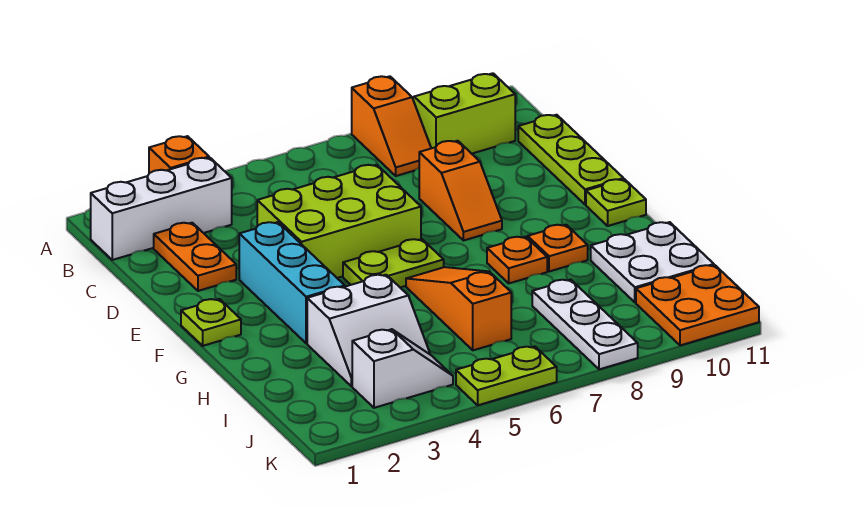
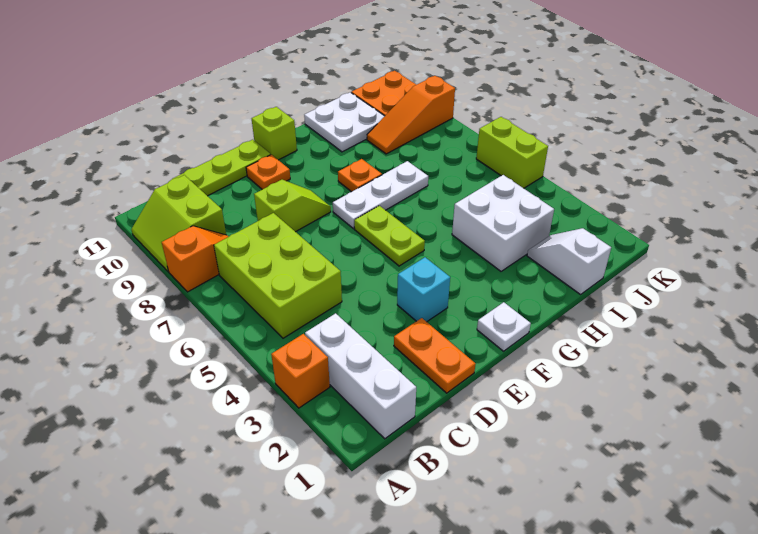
orange 1x2 plate [154,223,236,291] -> orange 1x2 plate turned to [394,318,475,393]
lime 2x3 brick [257,165,421,278] -> lime 2x3 brick moved to [214,213,342,338]
orange 1x2 slope [419,141,502,241] -> lime 1x2 slope [254,180,331,232]
cyan 1x3 brick [239,222,345,343] -> cyan 1x1 brick [397,257,450,322]
lime 1x1 plate [181,299,241,346] -> white 1x1 plate [477,302,531,351]
lime 1x1 plate [586,179,646,226] -> lime 1x1 brick [252,107,297,160]
orange 1x3 slope [406,267,511,350] -> orange 1x3 slope moved to [367,76,455,154]
orange 1x1 plate [528,225,588,272] -> orange 1x1 plate moved to [246,155,290,189]
white 2x2 slope [307,275,430,386] -> white 2x2 brick [452,175,554,271]
white 1x3 plate [532,280,638,369] -> white 1x3 plate moved to [333,161,428,229]
white 1x2 slope [352,329,453,408] -> white 1x2 slope moved to [527,228,611,294]
lime 1x2 plate [456,347,557,405] -> lime 1x2 brick [476,117,548,188]

